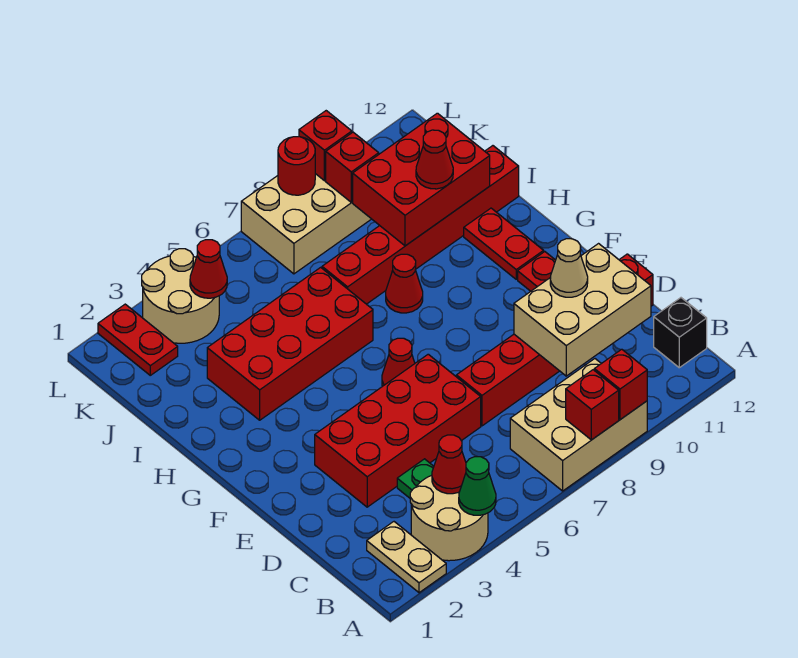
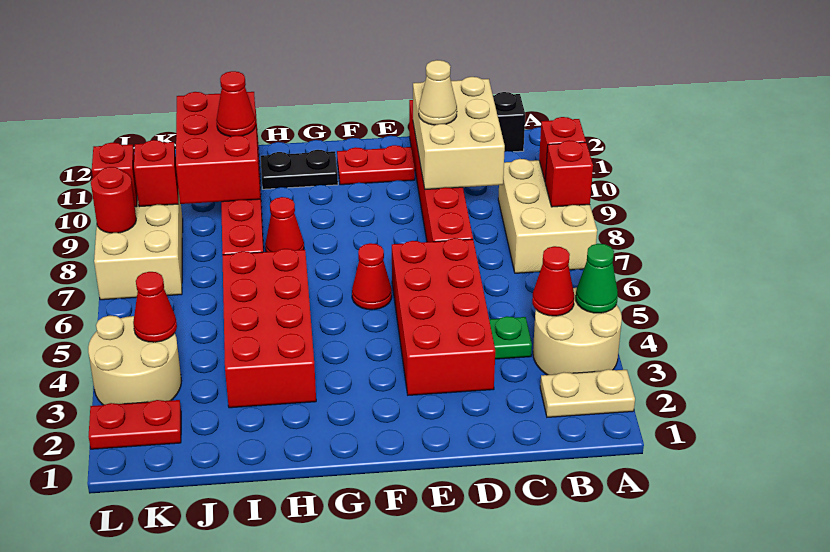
red 1x2 plate [464,208,544,279] -> black 1x2 plate [261,150,338,189]

